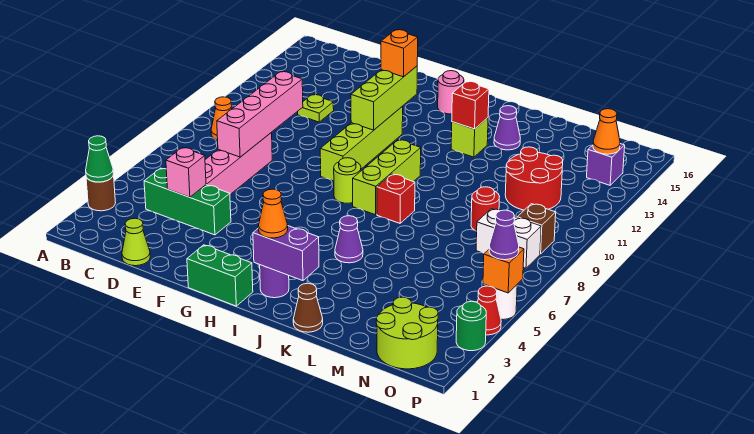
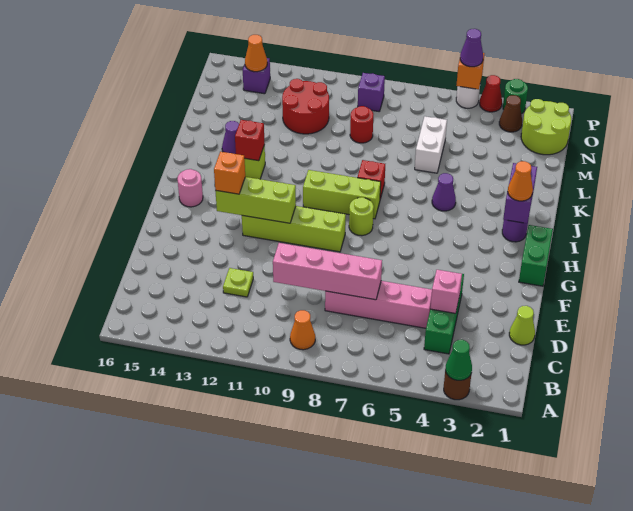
brown 1x1 cone [293,283,323,332] -> brown 1x1 cone moved to [499,95,522,132]
white 1x2 brick [476,209,541,268] -> white 1x2 brick moved to [415,116,447,173]
brown 1x1 brick [517,204,556,254] -> purple 1x1 brick [358,73,385,111]

